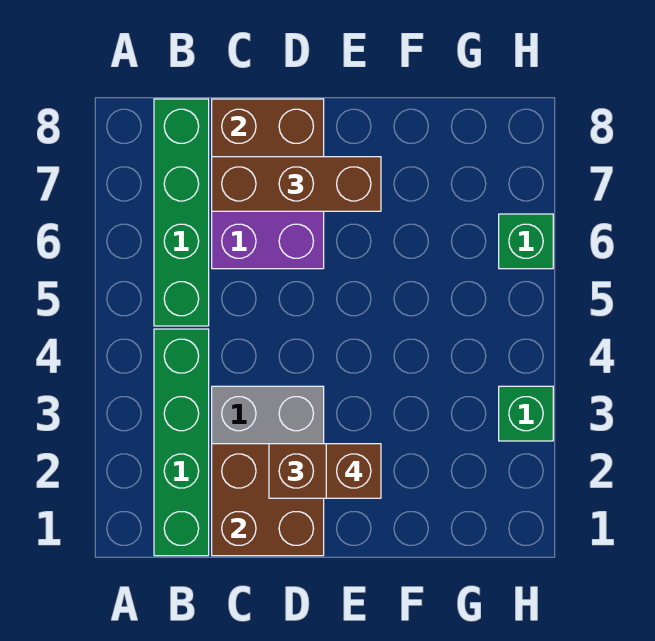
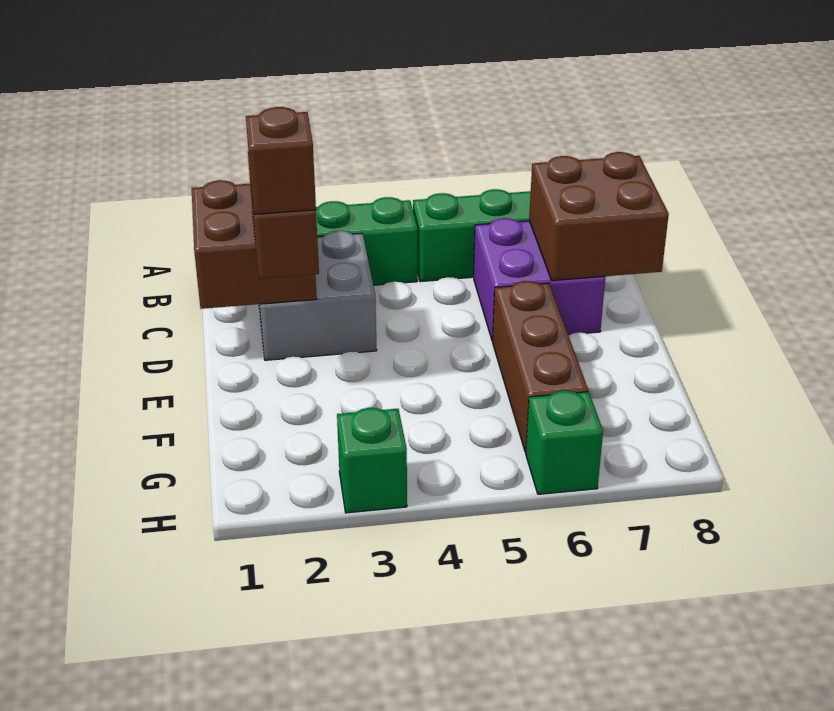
brown 1x3 brick [212,157,381,211] -> brown 1x3 brick moved to [493,281,588,452]

